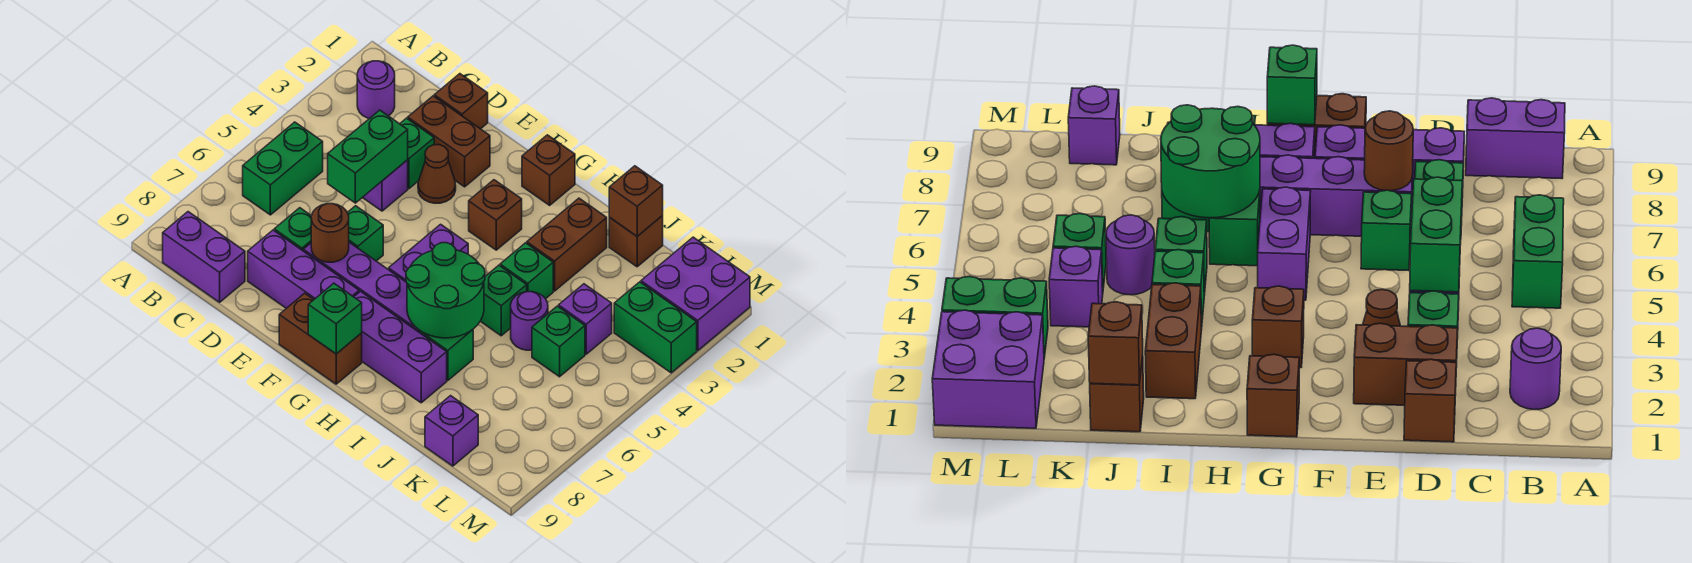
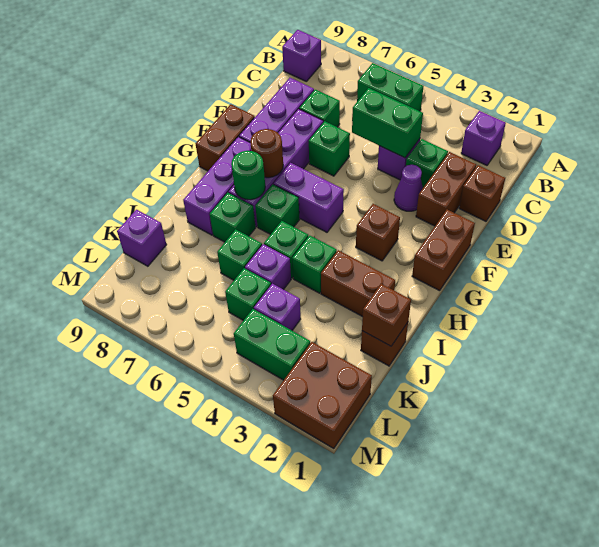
purple 1x1 round brick [357,61,395,119] -> purple 1x1 brick [461,111,506,165]
purple 1x2 brick [163,212,245,302] -> purple 1x1 brick [282,30,321,81]
brown 1x1 cone [418,145,456,203] -> purple 1x1 cone [394,165,423,211]
brown 1x1 round brick [311,204,349,262] -> brown 1x1 round brick moved to [250,129,283,178]
brown 1x1 brick [522,135,575,205] -> brown 1x2 brick [412,210,475,291]
green 1x1 brick [308,283,362,354] -> green 1x1 brick moved to [217,229,262,280]
green 2x2 round brick [406,243,485,338] -> green 1x1 round brick [231,151,265,200]
purple 1x1 round brick [511,292,548,350] -> purple 1x1 brick [245,244,291,290]
purple 2x2 brick [641,237,750,350] -> brown 2x2 brick [273,342,372,448]
green 1x2 brick [614,282,697,373] -> green 1x2 brick turned to [234,309,310,380]

